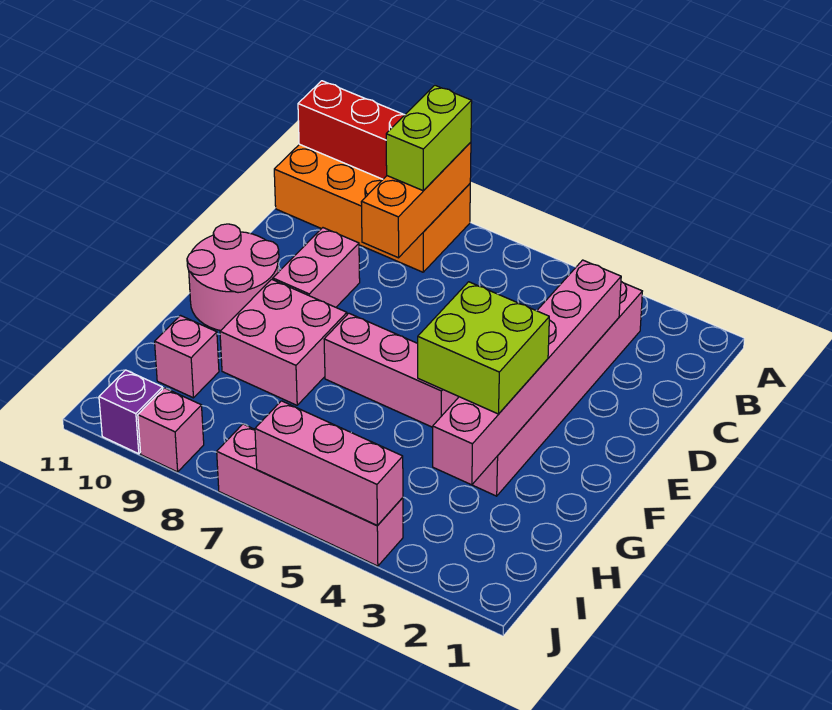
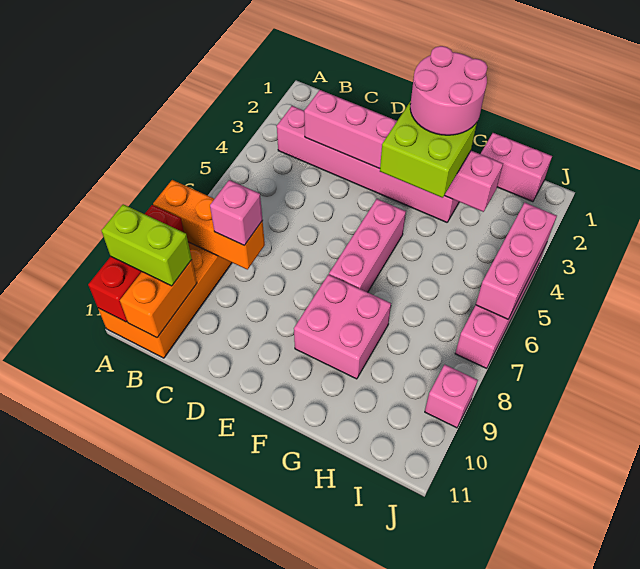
lime 1x2 brick [386,85,472,191] -> lime 1x2 brick moved to [102,204,192,286]
none -> orange 1x2 brick [120,260,197,338]
pink 1x2 brick [273,228,360,307] -> pink 1x2 brick moved to [481,133,552,202]
pink 2x2 round brick [187,224,279,331] -> pink 2x2 round brick moved to [410,46,487,135]
pink 1x1 brick [155,316,219,398] -> pink 1x1 brick moved to [210,180,262,246]
purple 1x1 brick [99,370,163,454] -> none

